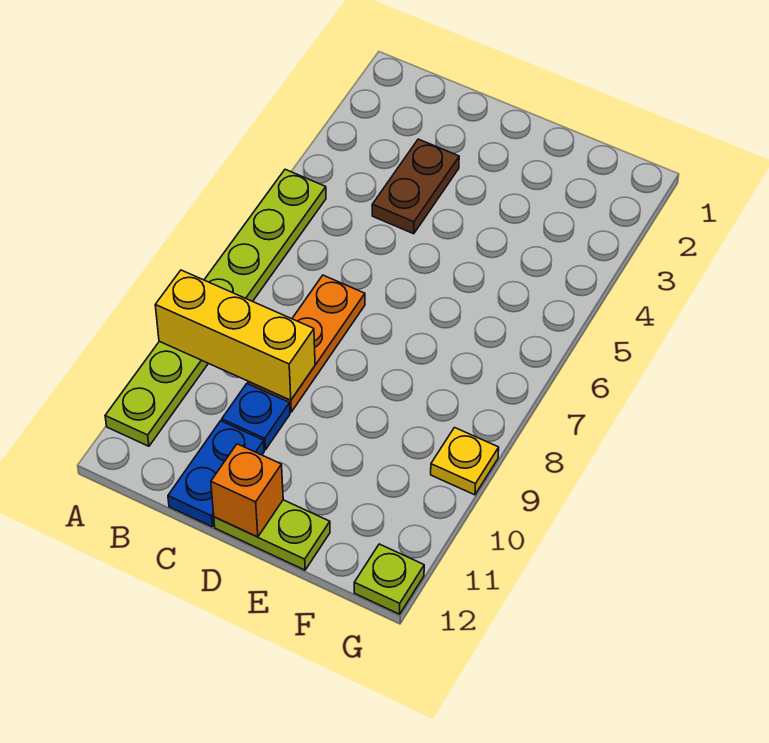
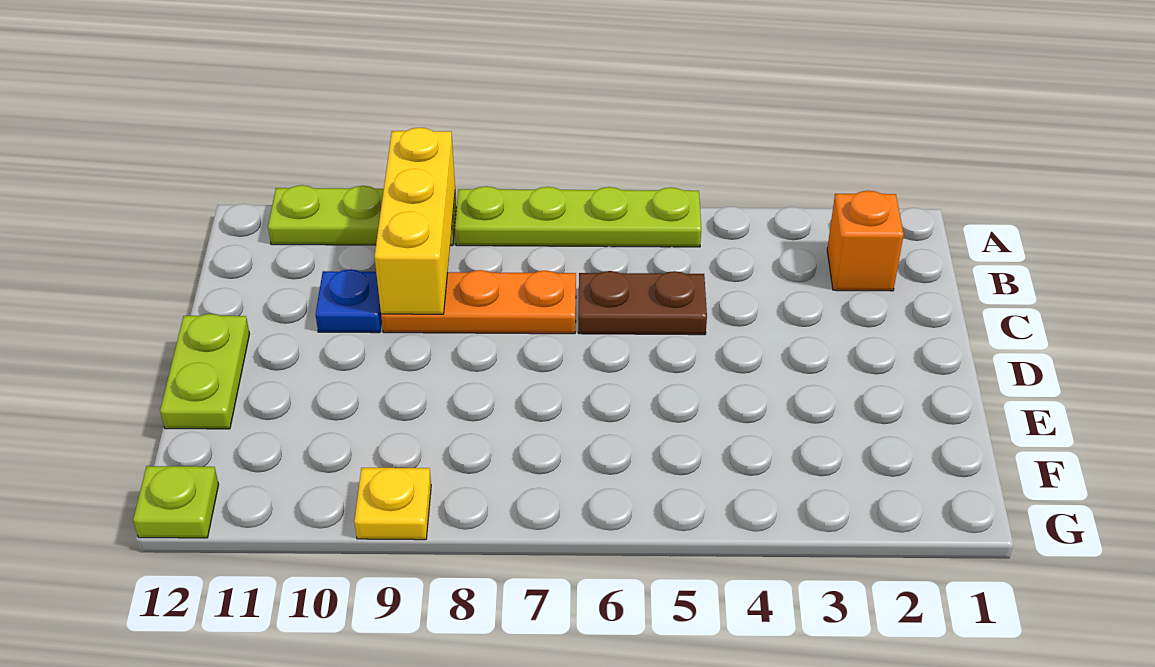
brown 1x2 plate [372,139,459,234] -> brown 1x2 plate moved to [578,271,707,335]
blue 1x2 plate [168,421,264,527] -> none
orange 1x1 brick [211,444,283,537] -> orange 1x1 brick moved to [827,191,904,291]

